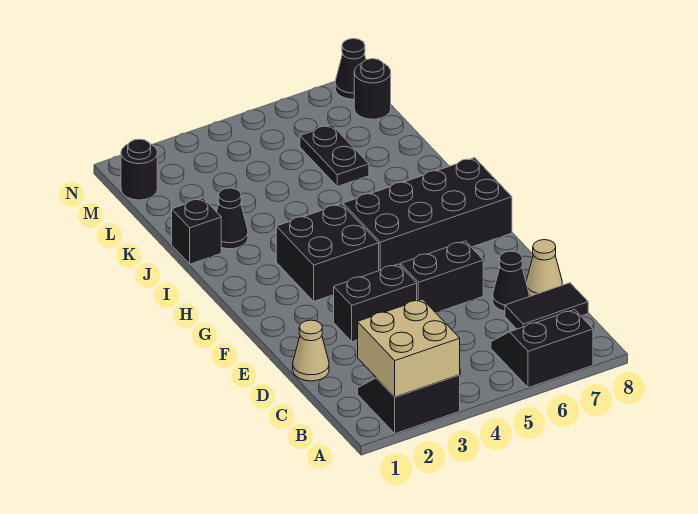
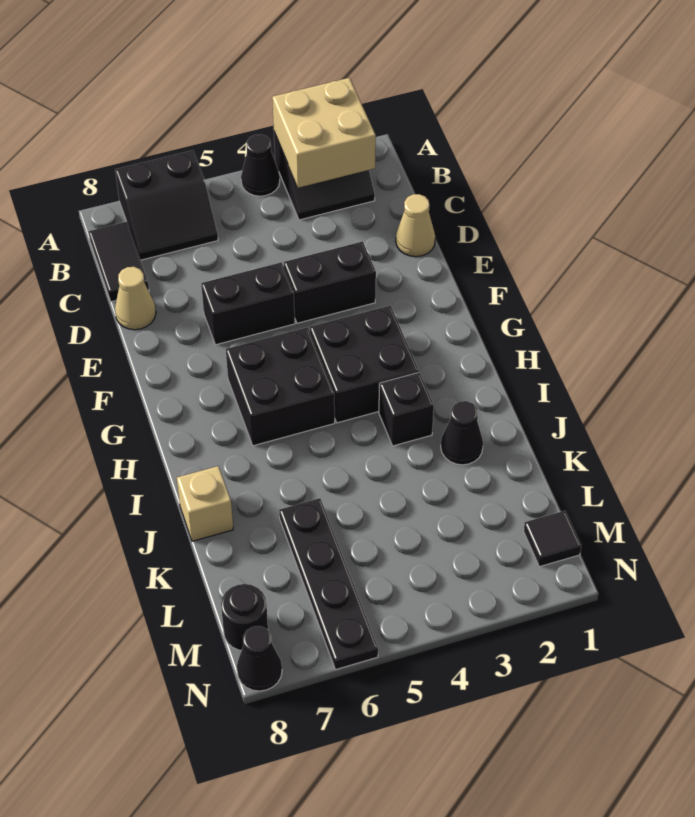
black 1x2 tile [505,283,588,329] -> black 1x2 tile turned to [88,222,149,302]
black 1x1 cone [493,251,529,311] -> black 1x1 cone moved to [241,134,280,196]
black 2x4 brick [343,158,512,271] -> black 2x2 brick [226,327,335,446]
black 1x1 brick [172,198,221,264] -> black 1x1 brick moved to [379,372,434,446]
none -> tan 1x1 brick [177,466,233,541]
black 1x2 plate [300,125,369,187] -> black 1x4 plate [279,498,378,670]
black 1x1 round brick [121,139,157,200] -> black 1x1 tile [524,511,581,567]

